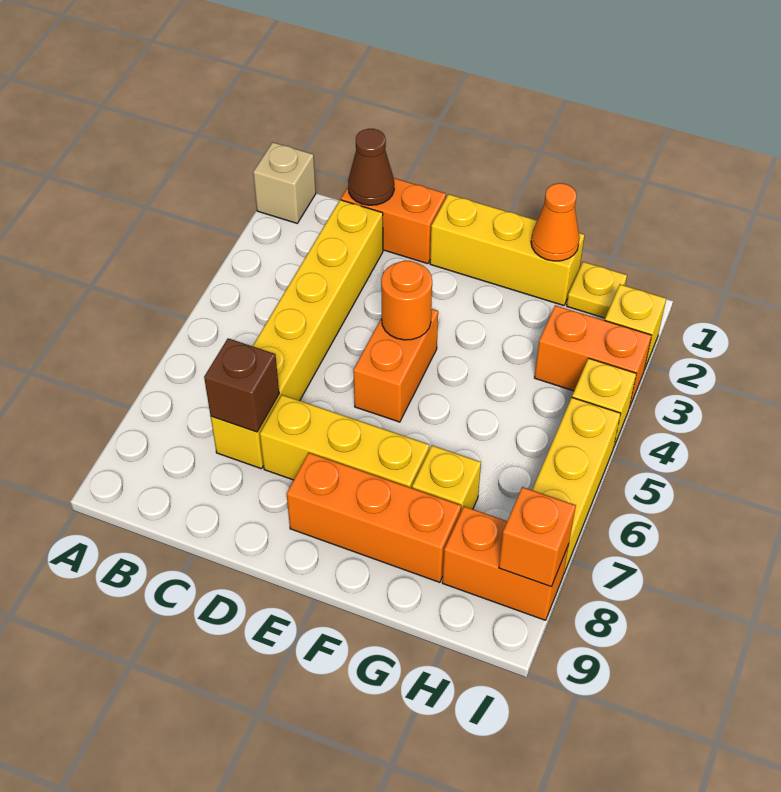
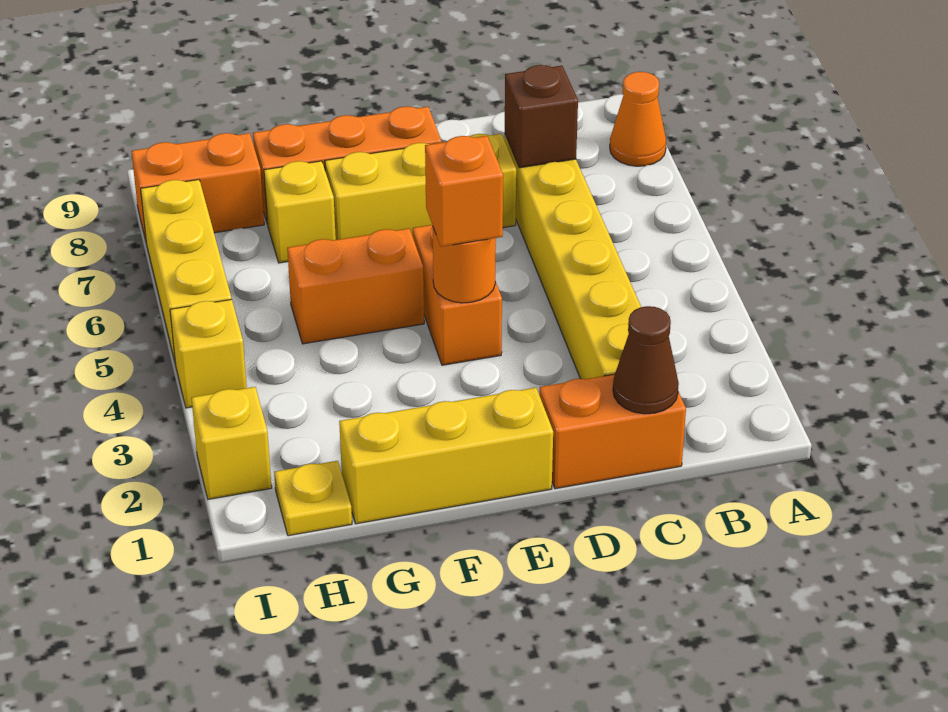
tan 1x1 brick [253,142,316,223] -> none
orange 1x1 cone [531,183,579,261] -> orange 1x1 cone moved to [610,72,666,166]
orange 1x2 brick [534,305,652,408] -> orange 1x2 brick moved to [287,229,424,344]
orange 1x1 brick [499,487,576,587] -> orange 1x1 brick moved to [425,136,503,247]

